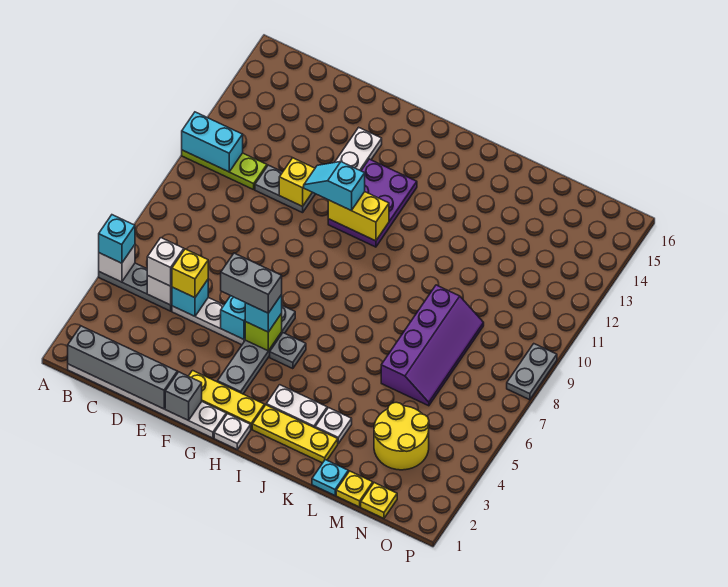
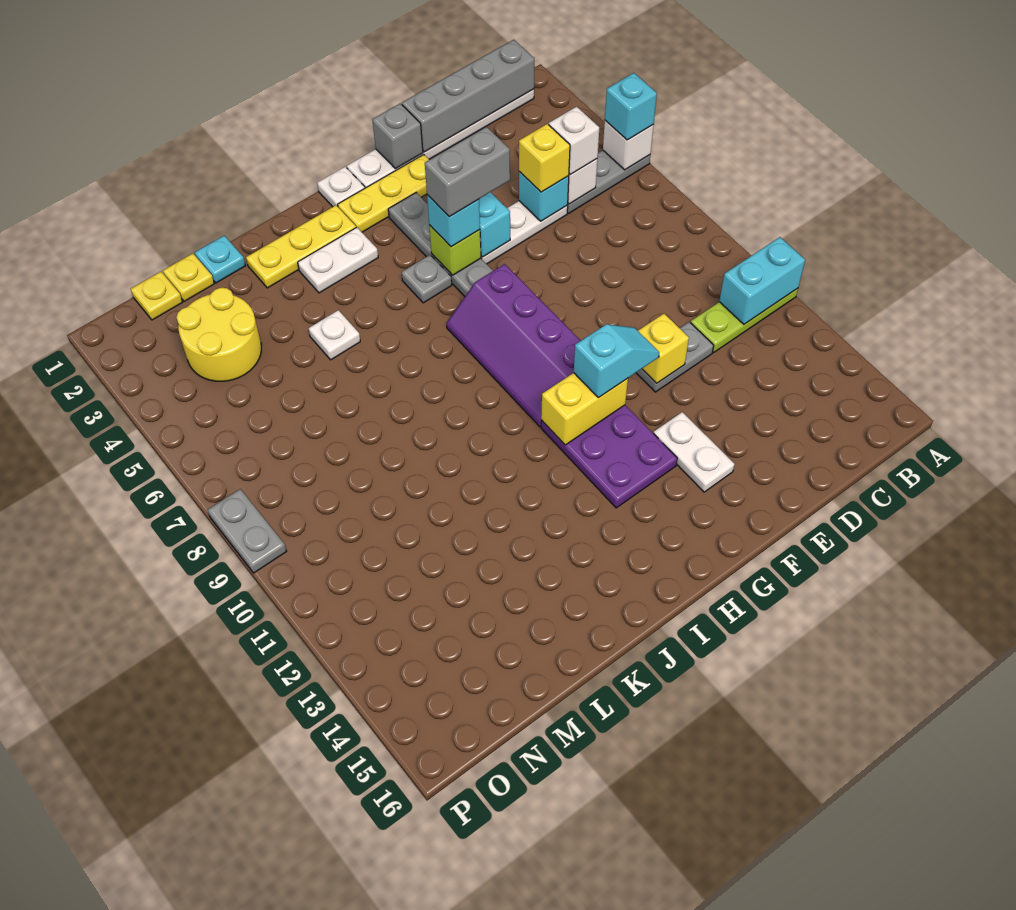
white 1x1 plate [315,408,352,443] -> white 1x1 plate moved to [309,310,360,360]
purple 2x4 slope [381,285,484,406] -> purple 2x4 slope moved to [447,264,581,427]

